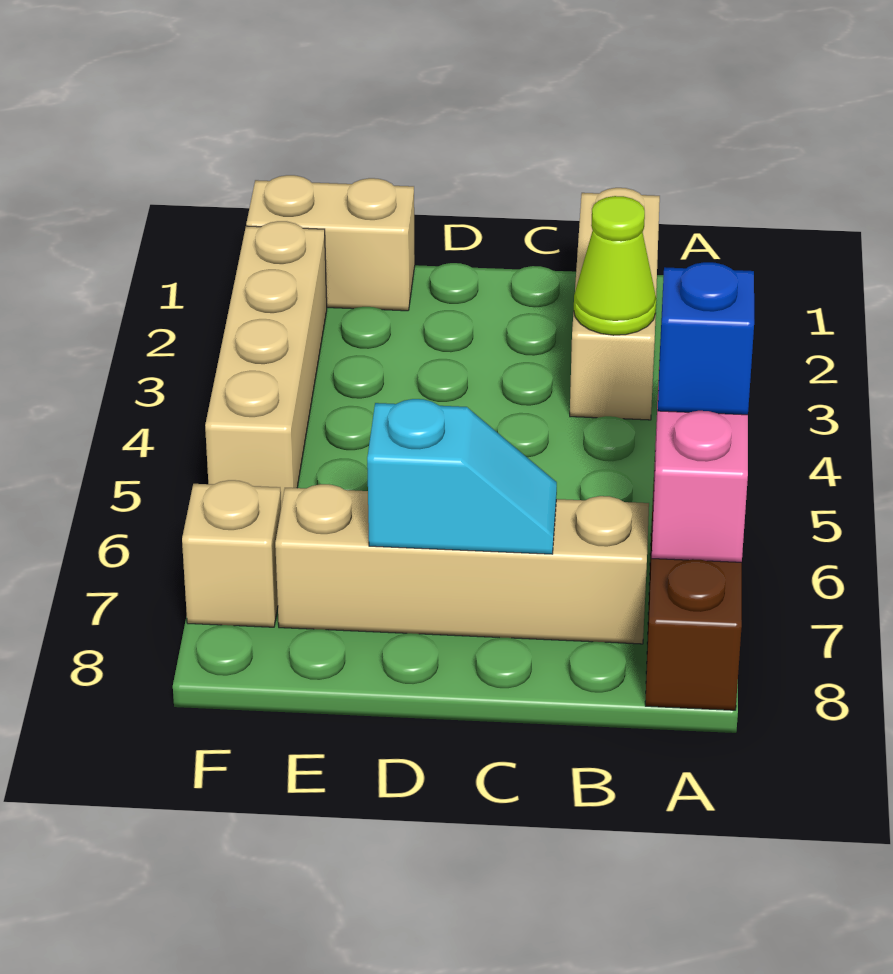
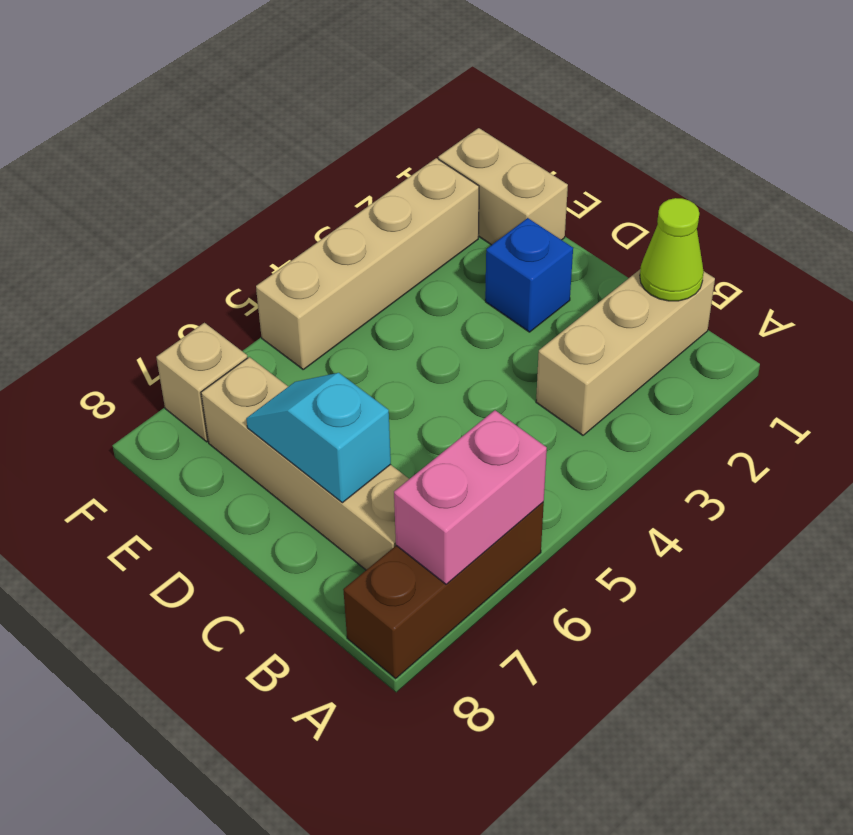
blue 1x1 brick [658,262,754,415] -> blue 1x1 brick moved to [485,218,573,332]
lime 1x1 cone [574,196,656,335] -> lime 1x1 cone moved to [640,198,704,301]
cyan 1x2 slope [367,399,557,554] -> cyan 1x2 slope turned to [246,373,391,503]

